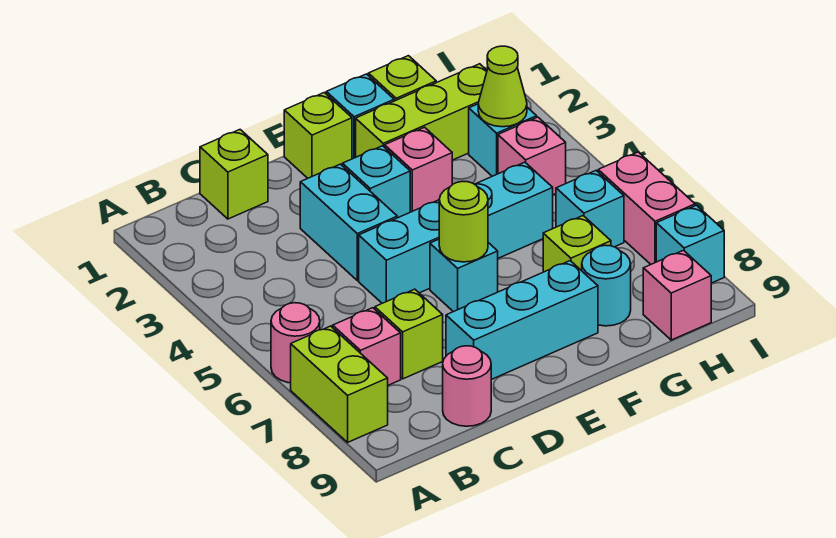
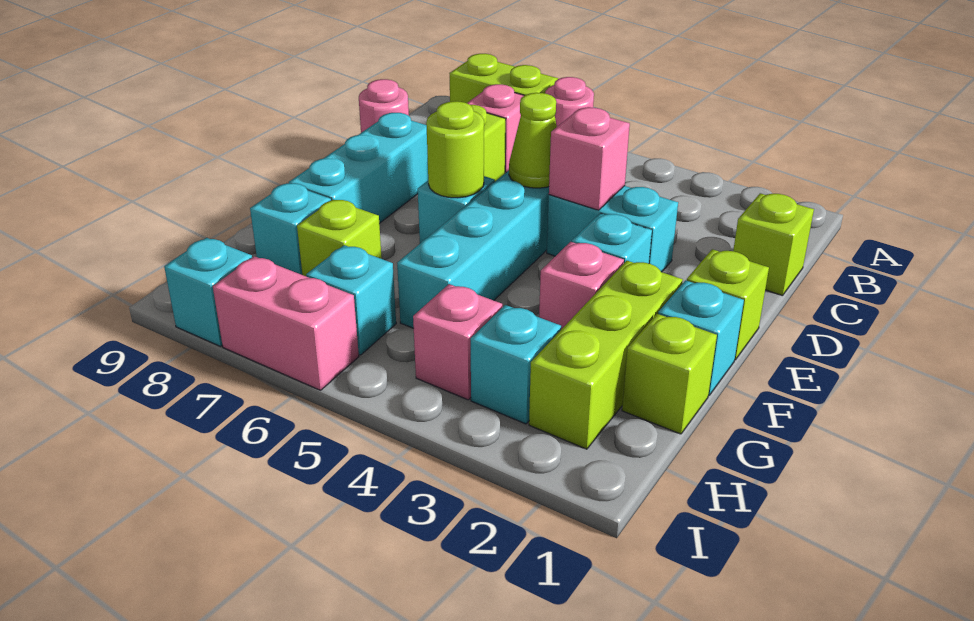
cyan 1x1 round brick [582,245,631,326] -> cyan 1x1 brick [250,183,331,275]
lime 1x1 cone [478,46,527,127] -> lime 1x1 cone moved to [509,93,557,188]
pink 1x1 brick [643,250,711,340] -> pink 1x1 brick moved to [549,107,630,210]

